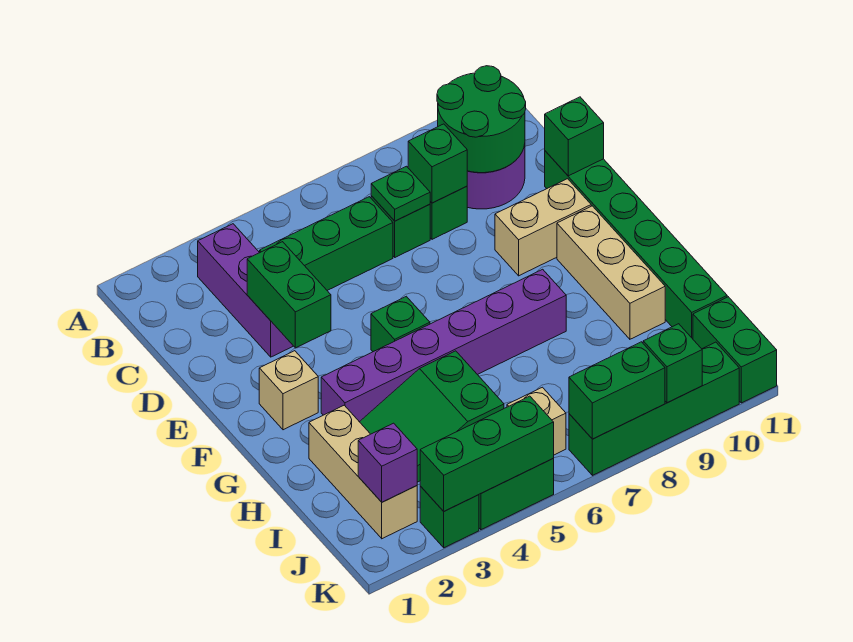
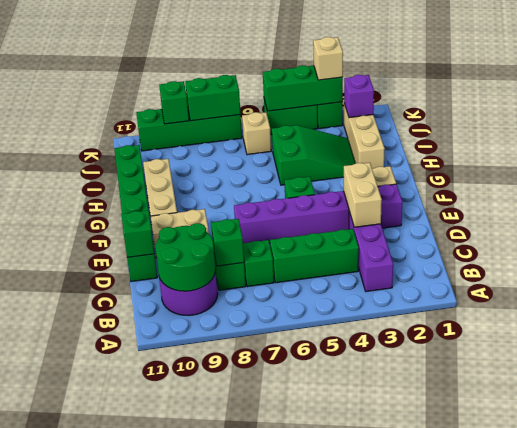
green 1x1 plate [371,166,430,221] -> none
green 1x2 brick [247,242,331,348] -> tan 1x2 brick [344,163,382,227]
purple 1x6 brick [321,269,566,422] -> purple 1x6 brick moved to [234,184,402,243]
green 1x2 brick [693,297,777,403] -> none
none -> tan 1x1 brick [313,37,343,80]

